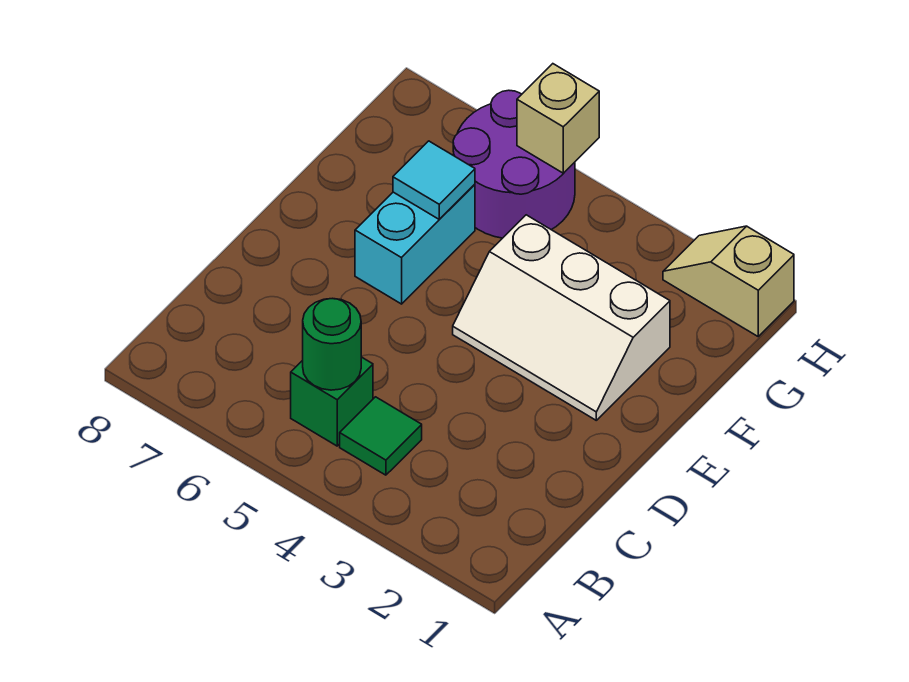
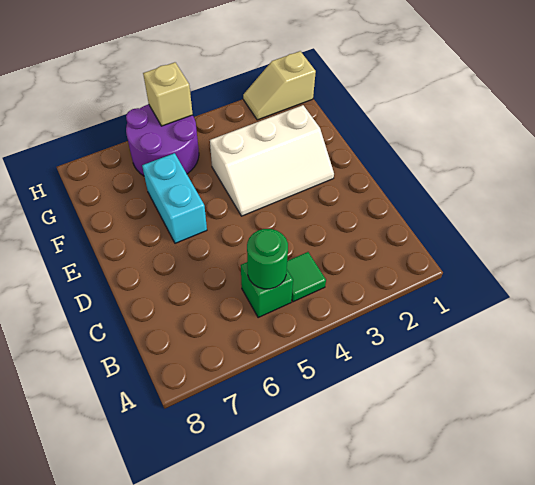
cyan 1x1 tile [393,141,475,219] -> none

